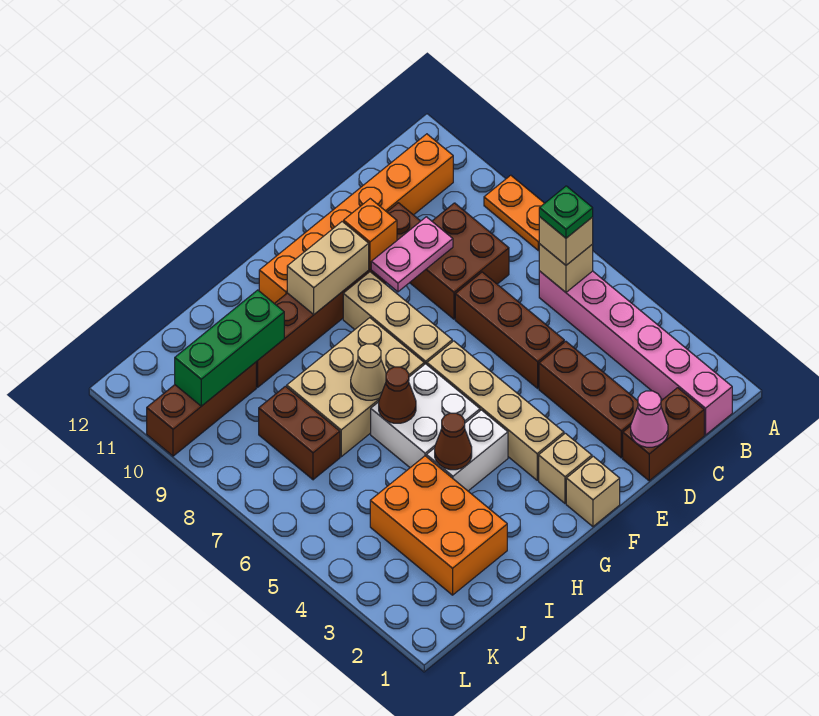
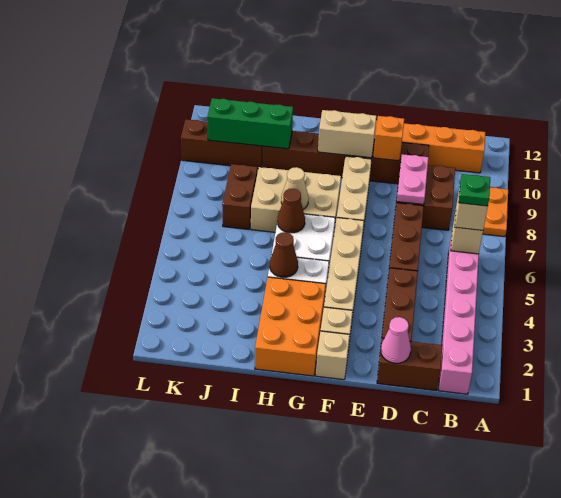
pink 1x2 plate [371,217,453,292] -> pink 1x2 plate turned to [397,154,428,205]
orange 2x3 brick [370,456,507,595] -> orange 2x3 brick moved to [255,277,326,376]

